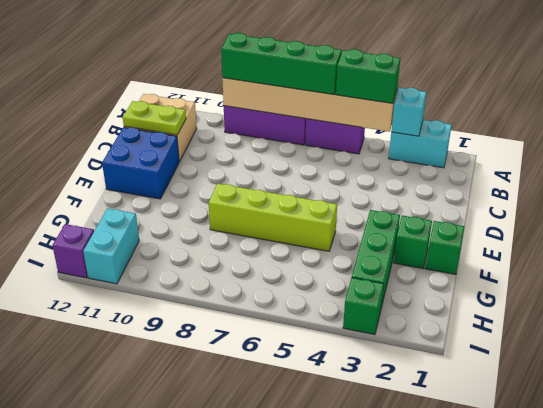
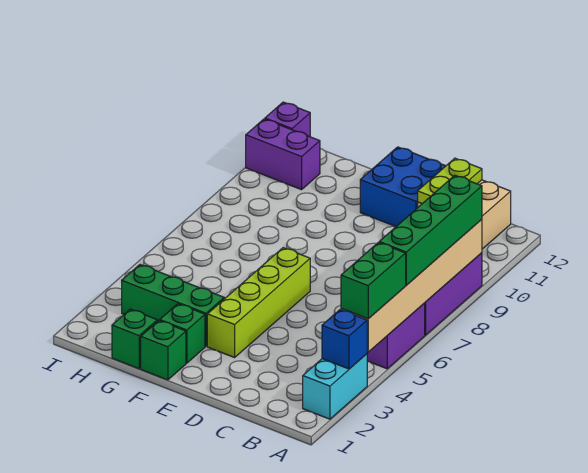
cyan 1x1 brick [391,88,426,136] -> blue 1x1 brick [322,310,367,369]
lime 1x4 brick [209,184,337,251] -> lime 1x4 brick moved to [207,248,310,358]
cyan 1x2 brick [83,208,139,284] -> purple 1x2 brick [246,119,320,190]
green 1x1 brick [343,278,384,335] -> green 1x1 brick moved to [112,309,157,369]

